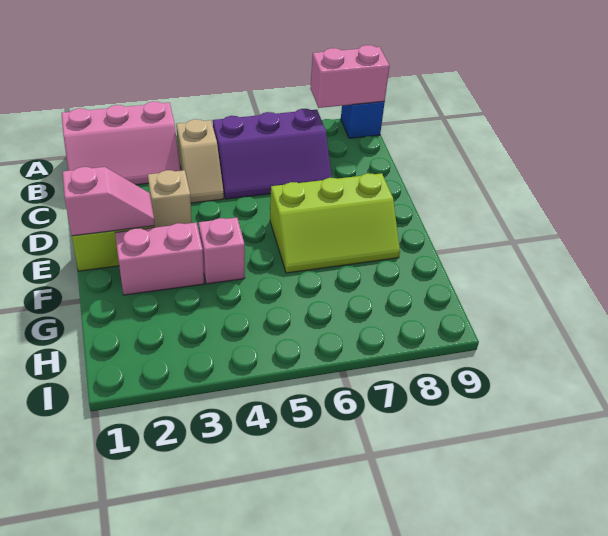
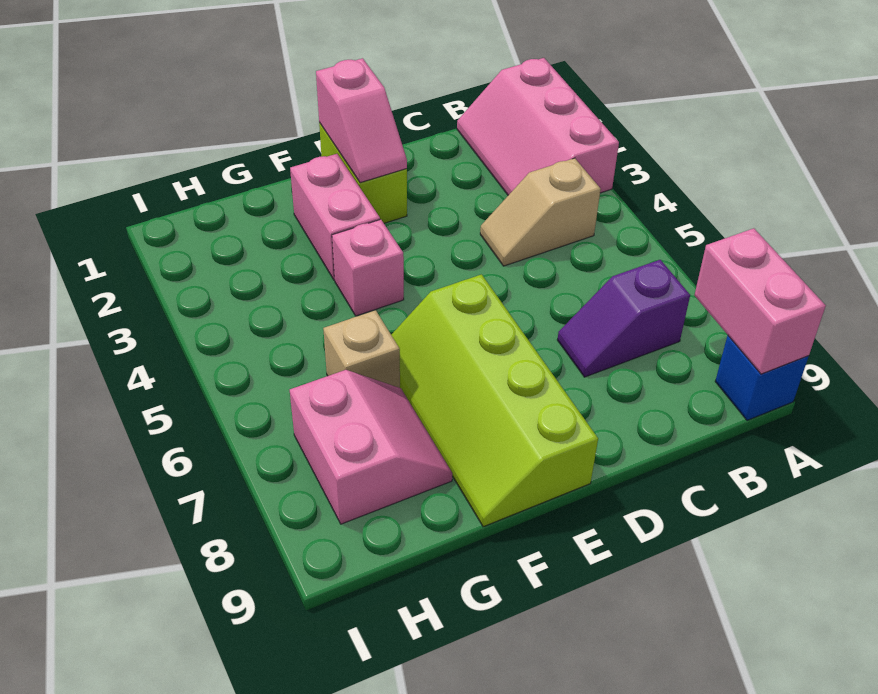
purple 2x3 slope [213,109,332,199] -> purple 1x2 slope [558,260,690,377]
tan 1x1 brick [148,170,192,227] -> tan 1x1 brick moved to [323,310,400,388]
lime 2x3 slope [270,173,400,273] -> lime 2x4 slope [391,274,598,527]
none -> pink 2x2 slope [290,370,452,524]

